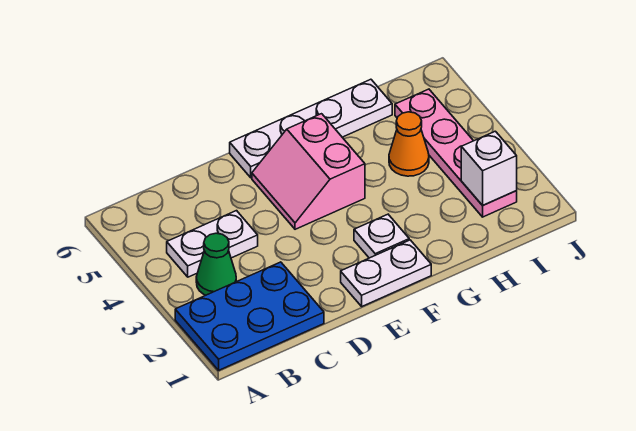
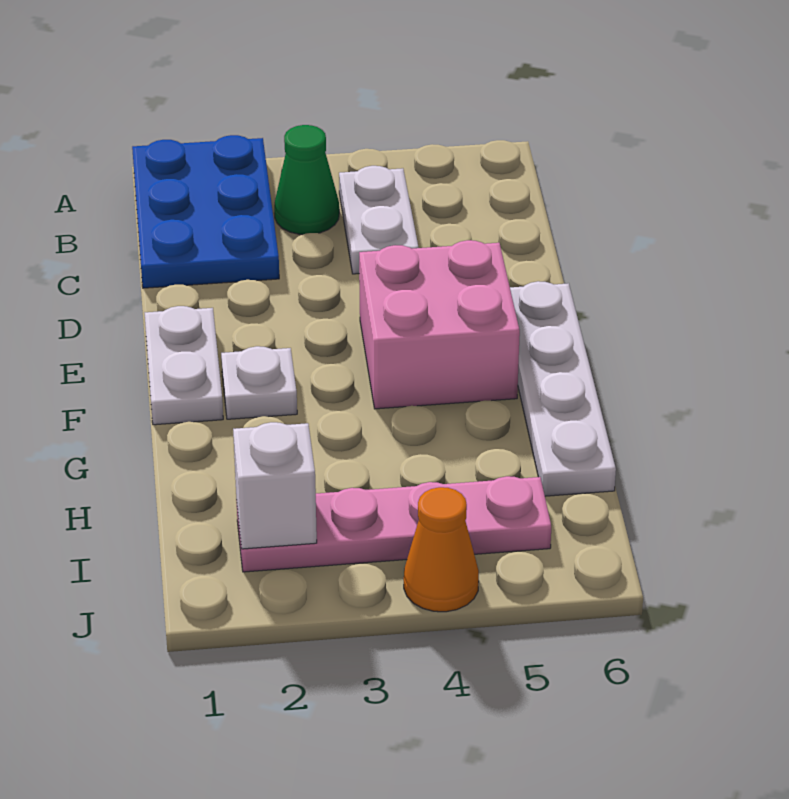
pink 2x2 slope [252,114,365,229] -> pink 2x2 brick [359,240,520,409]
orange 1x1 cone [389,112,429,176] -> orange 1x1 cone moved to [404,487,479,612]

